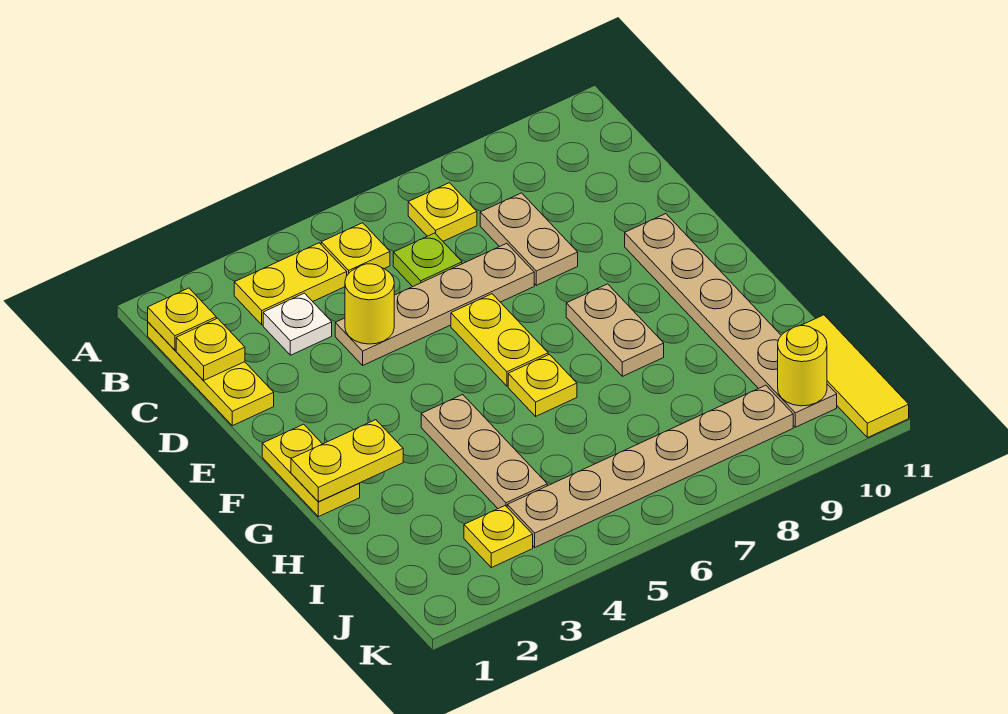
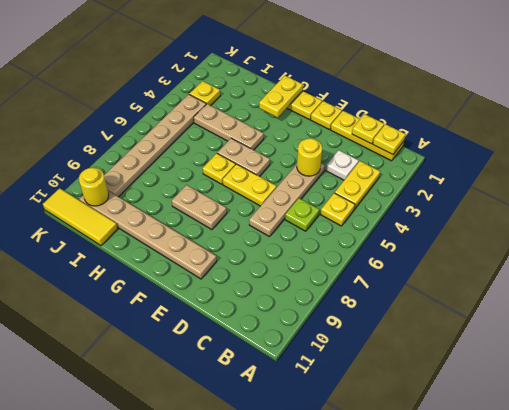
yellow 1x1 plate [408,183,477,241] -> yellow 1x1 plate moved to [311,101,342,130]
tan 1x2 plate [480,193,578,285] -> tan 1x2 plate moved to [217,138,270,176]

